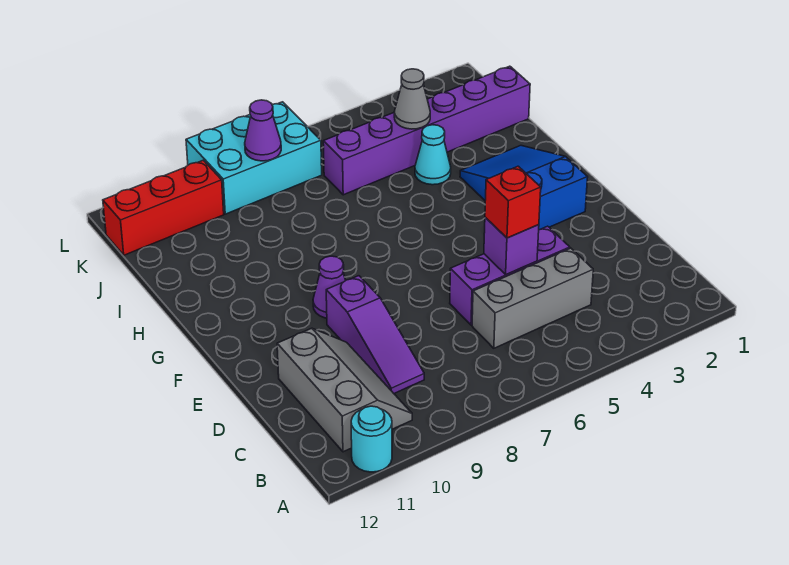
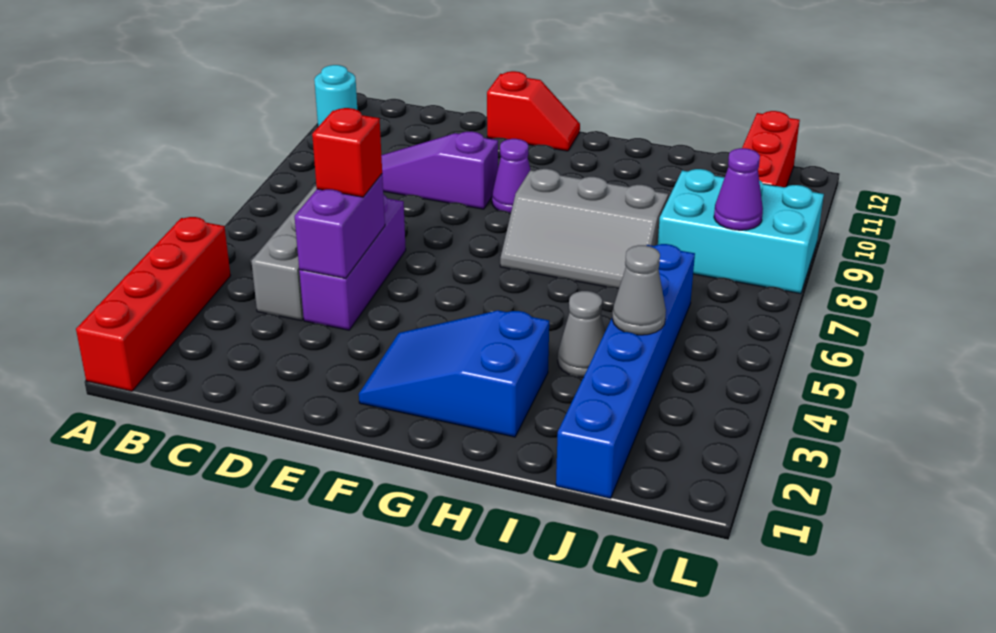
none -> red 1x4 brick [76,217,231,391]
grey 2x3 slope [277,328,412,452] -> grey 2x3 slope moved to [500,169,668,287]
purple 1x1 brick [484,217,539,275] -> purple 1x2 brick [295,174,385,278]
none -> red 1x2 slope [487,71,580,151]
blue 2x3 slope [460,146,588,230] -> blue 2x3 slope turned to [359,310,549,437]
cyan 1x1 cone [415,125,451,185] -> grey 1x1 cone [558,291,605,377]
purple 1x6 brick [323,66,530,195] -> blue 1x6 brick [556,244,695,499]
cyan 2x3 brick [186,102,322,214] -> cyan 2x3 brick turned to [658,169,824,294]

